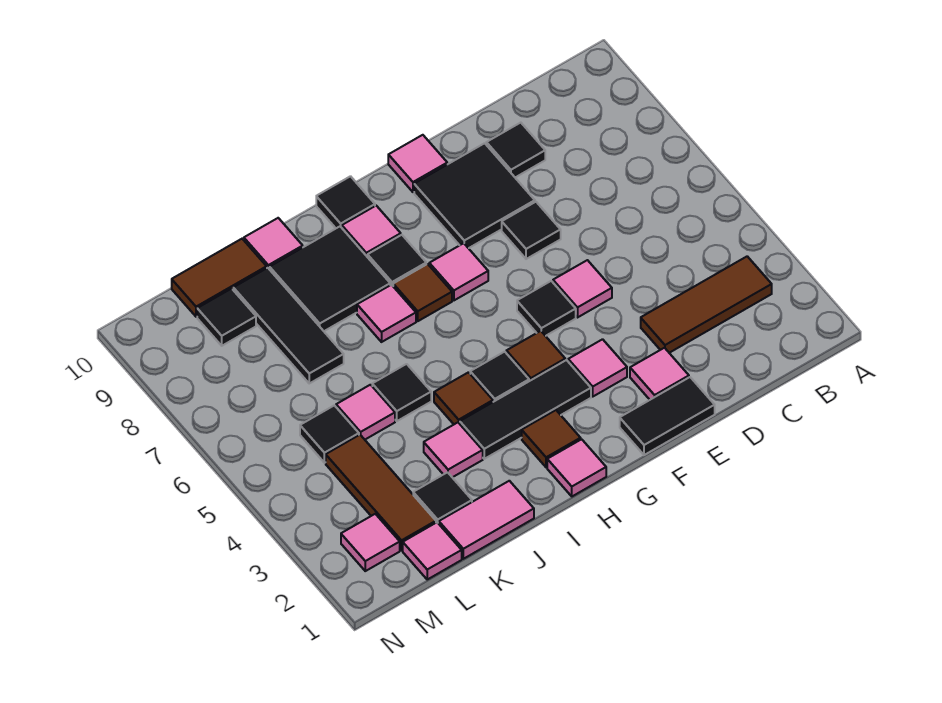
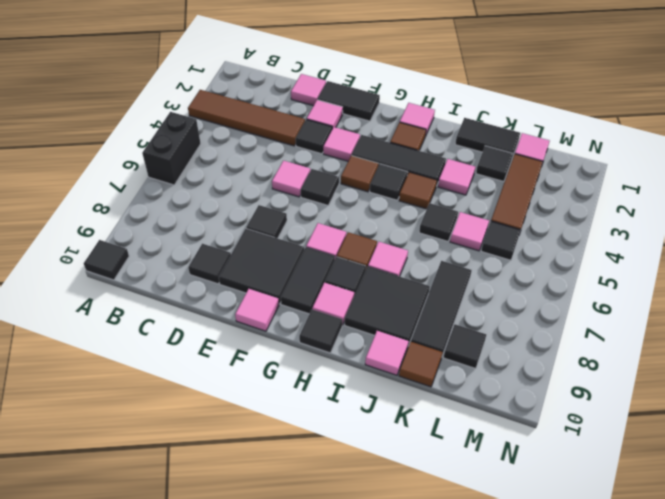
none -> black 1x2 brick [142,112,201,185]
none -> black 1x1 tile [84,240,129,280]
brown 1x3 tile [641,256,772,353] -> brown 1x4 tile [188,90,305,146]
none -> black 1x1 tile [296,119,332,154]
none -> black 1x2 tile [281,248,335,314]
pink 1x2 tile [439,481,534,559] -> black 1x2 tile [455,118,520,157]
brown 1x2 tile [172,239,267,317] -> brown 1x1 tile [399,342,443,387]
pink 1x1 tile [341,514,400,571] -> pink 1x1 tile moved to [291,74,326,106]

